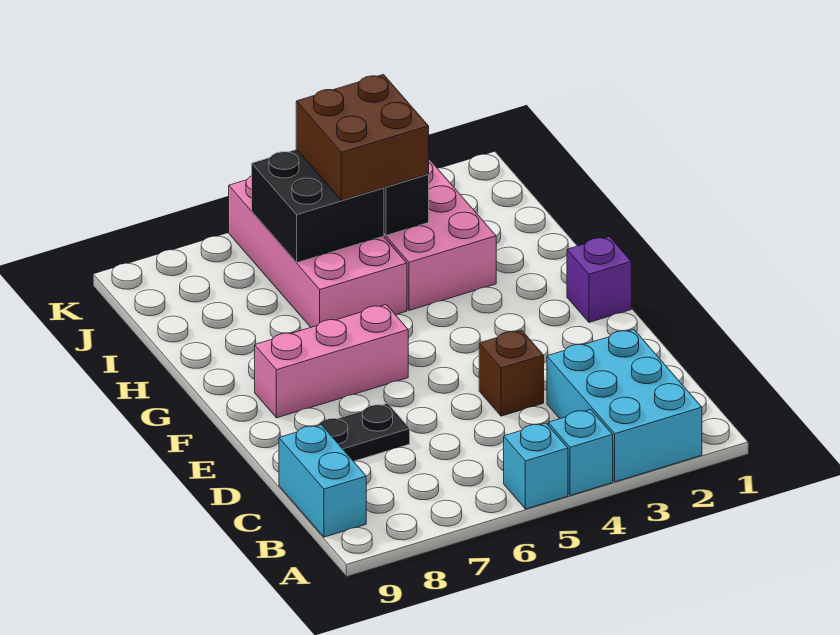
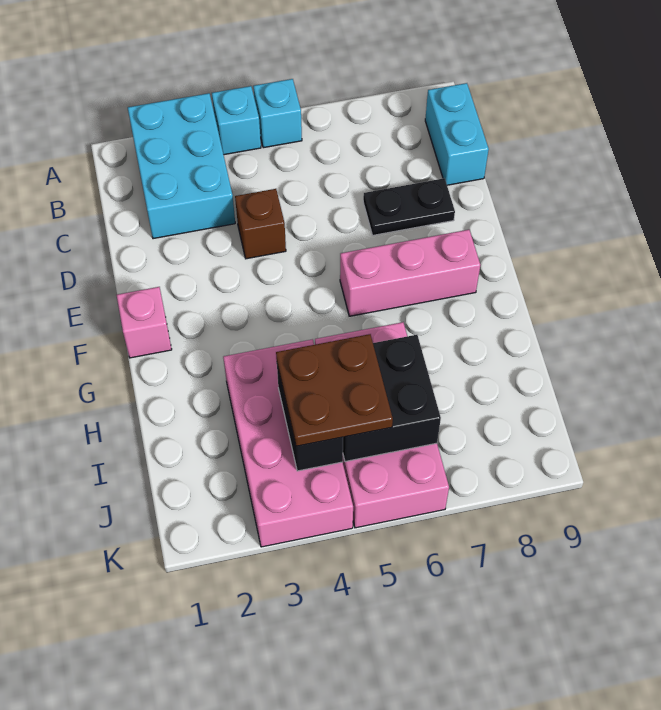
purple 1x1 brick [567,236,631,322] -> pink 1x1 brick [117,287,172,358]
brown 2x2 brick [296,74,429,200] -> brown 2x2 plate [276,334,393,446]

